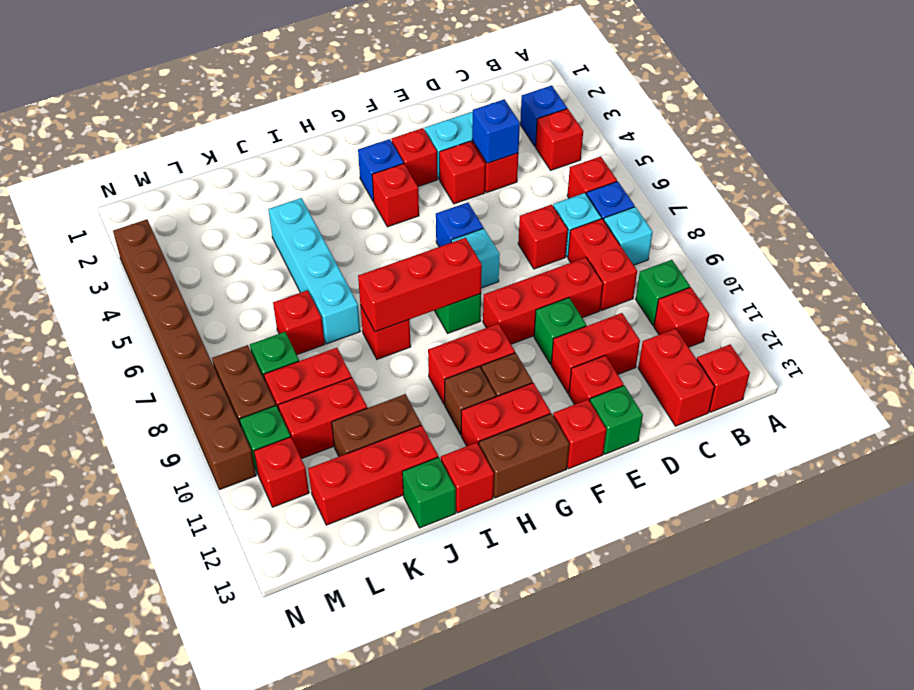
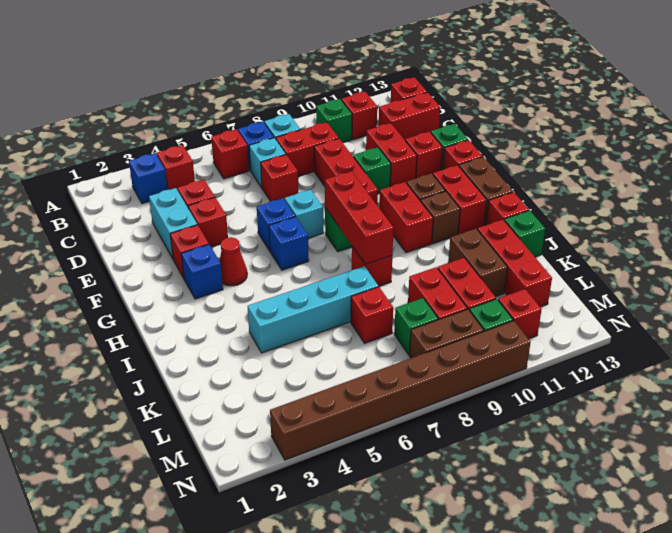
blue 1x1 brick [472,99,520,163] -> blue 1x1 brick moved to [269,217,309,270]
red 1x1 brick [372,164,419,227] -> red 1x1 cone [220,237,247,286]

